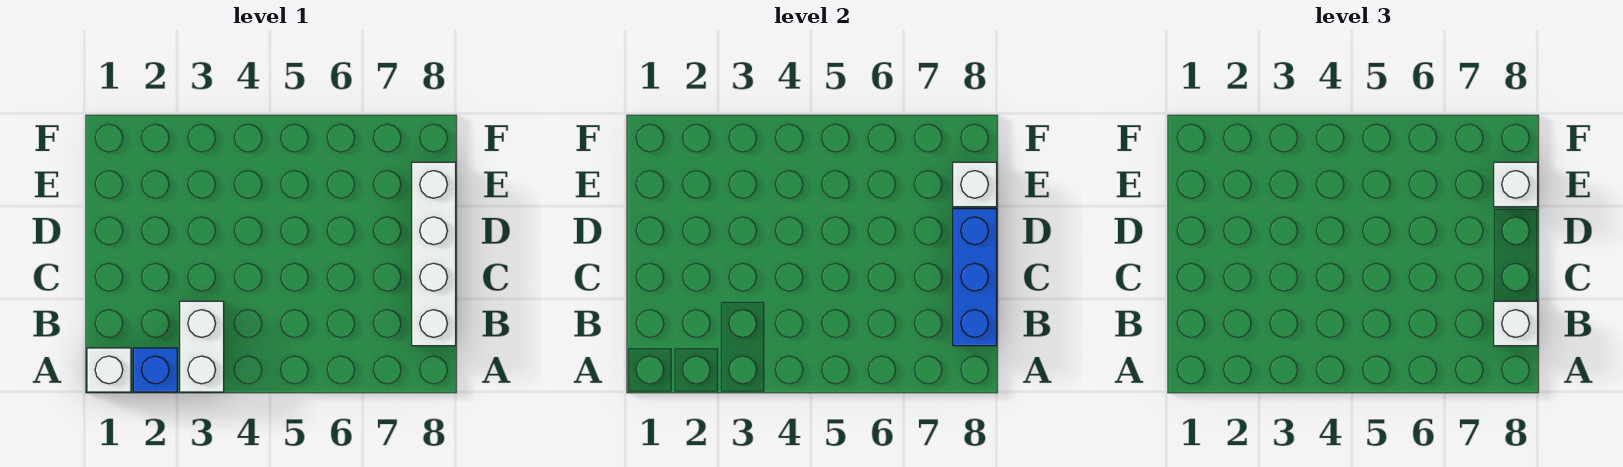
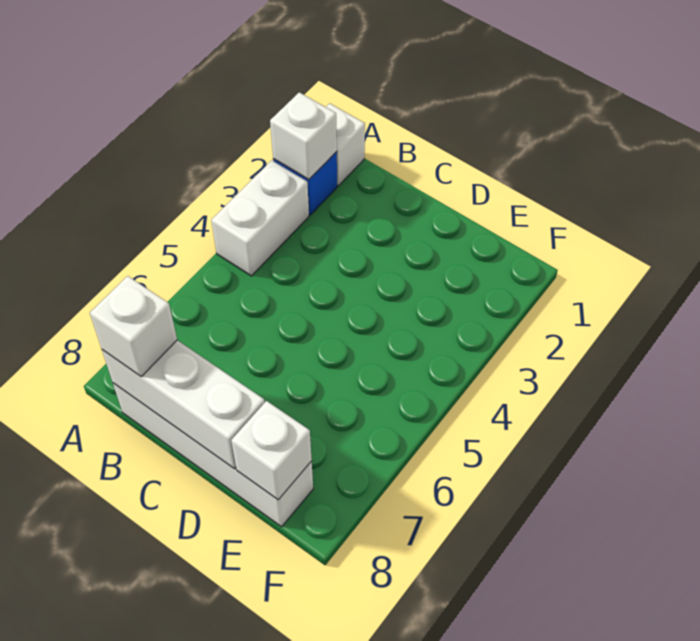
white 1x2 brick [180,301,224,392] -> white 1x2 brick turned to [211,160,309,276]
blue 1x3 brick [953,209,997,346] -> white 1x3 brick [102,340,265,469]
white 1x1 brick [1494,162,1538,207] -> white 1x1 brick moved to [270,92,337,180]

